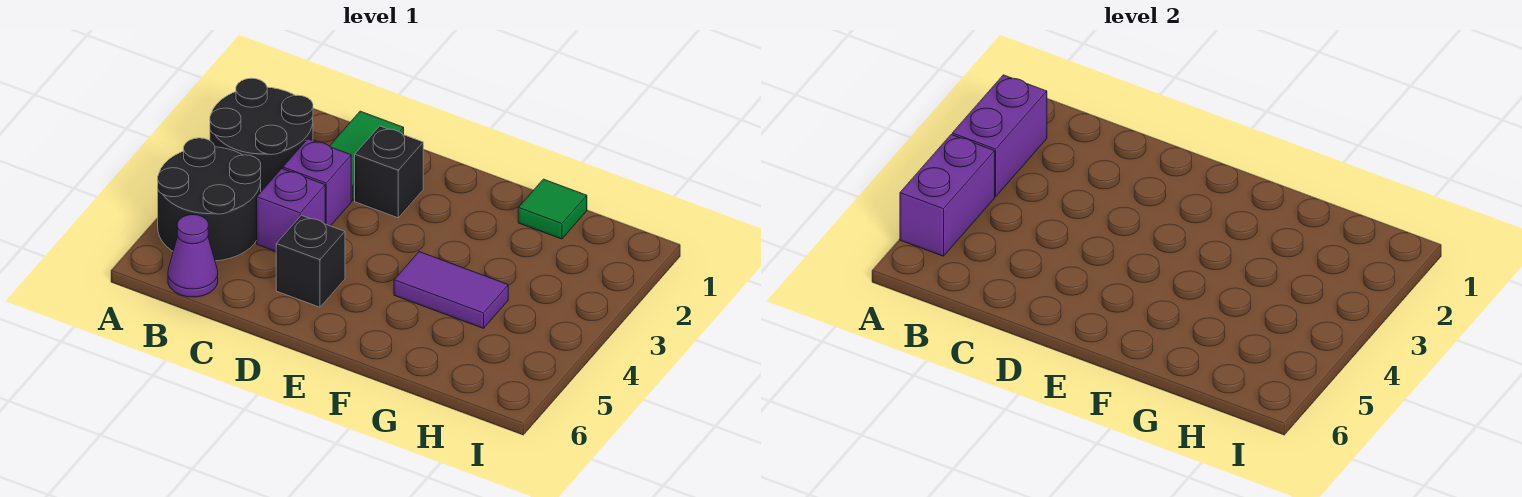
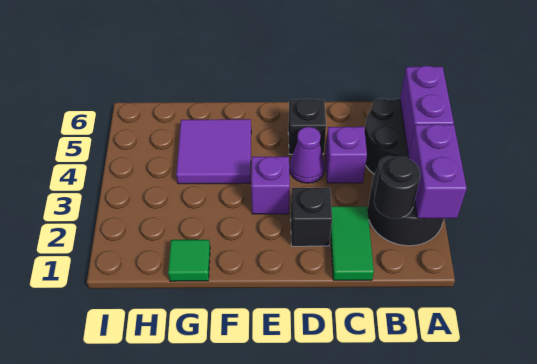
none -> black 1x1 round brick [374,157,420,219]
purple 1x1 cone [168,215,218,297] -> purple 1x1 cone moved to [289,127,325,183]
purple 1x1 brick [283,139,351,226] -> purple 1x1 brick moved to [251,156,290,214]
purple 1x2 tile [394,252,508,328] -> purple 2x2 tile [176,119,251,184]

